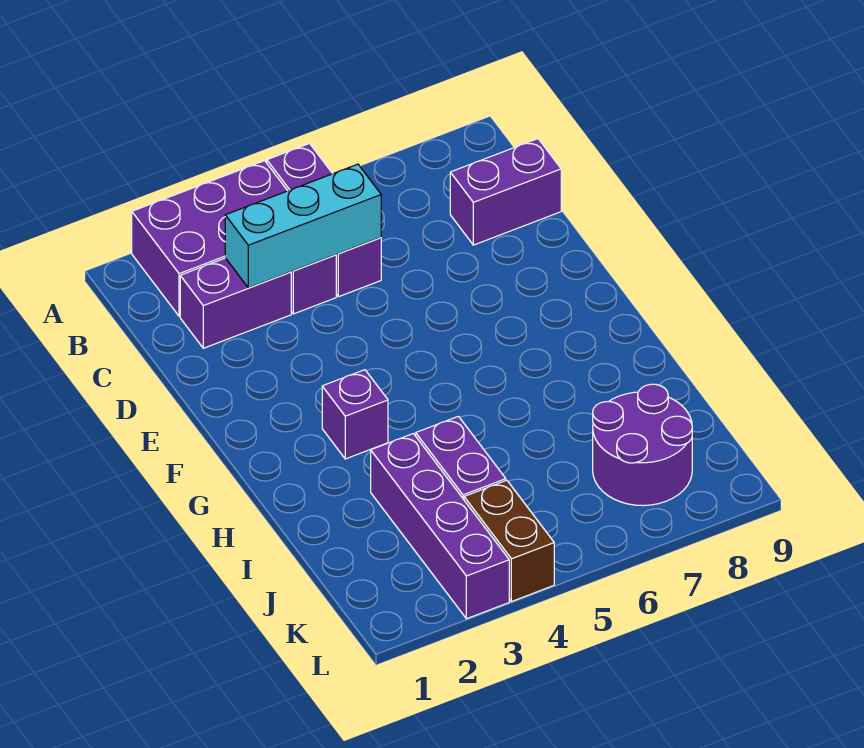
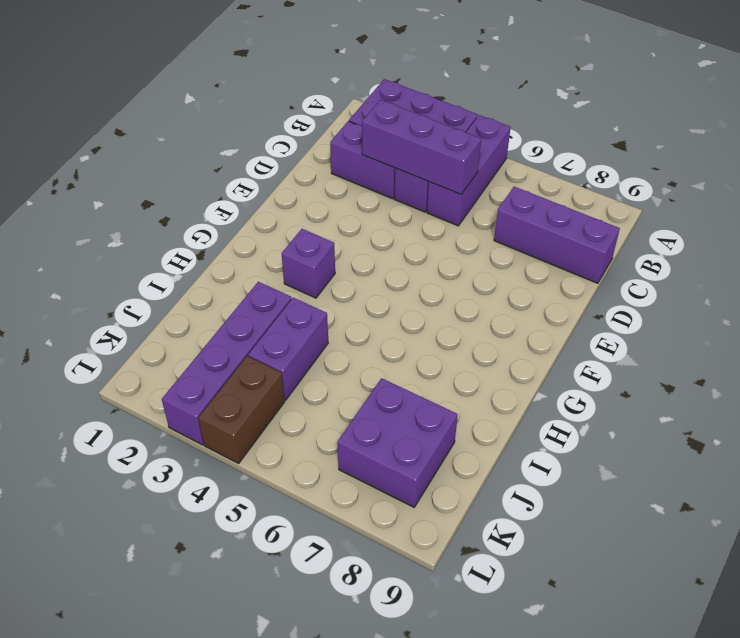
cyan 1x3 brick [225,164,381,288] -> purple 1x3 brick [362,100,481,194]
purple 1x2 brick [450,139,561,245] -> purple 1x3 brick [494,187,620,283]
purple 2x2 round brick [593,384,692,506] -> purple 2x2 brick [337,378,458,507]

